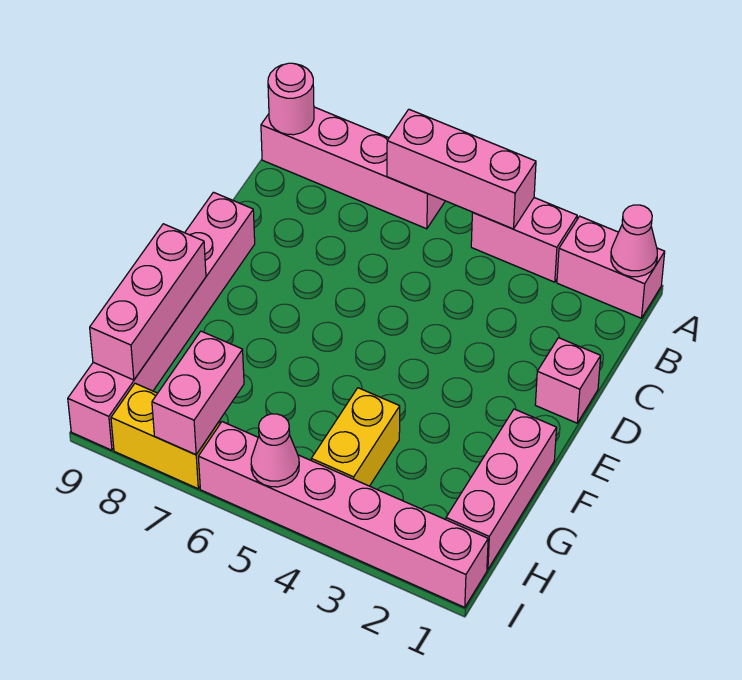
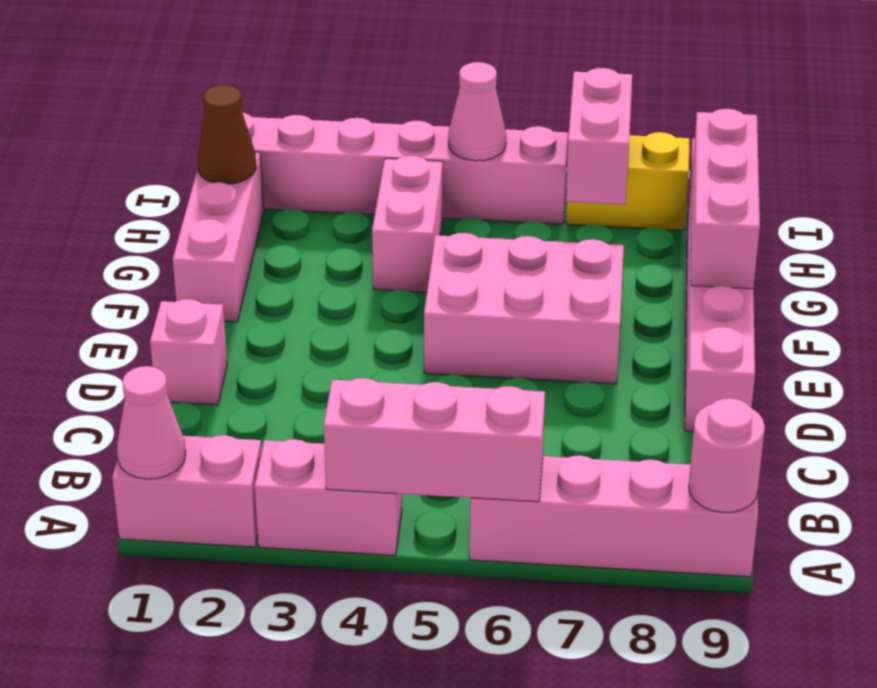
none -> pink 2x3 brick [424,233,624,384]
yellow 1x2 brick [311,388,400,486] -> pink 1x2 brick [372,156,443,292]
none -> brown 1x1 cone [197,85,256,184]

